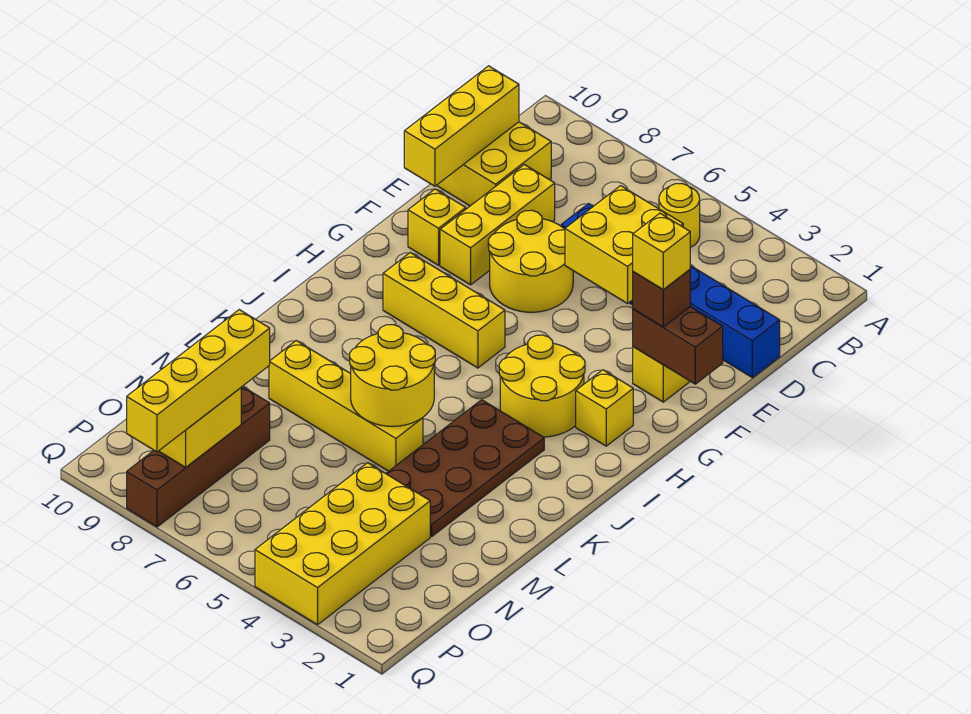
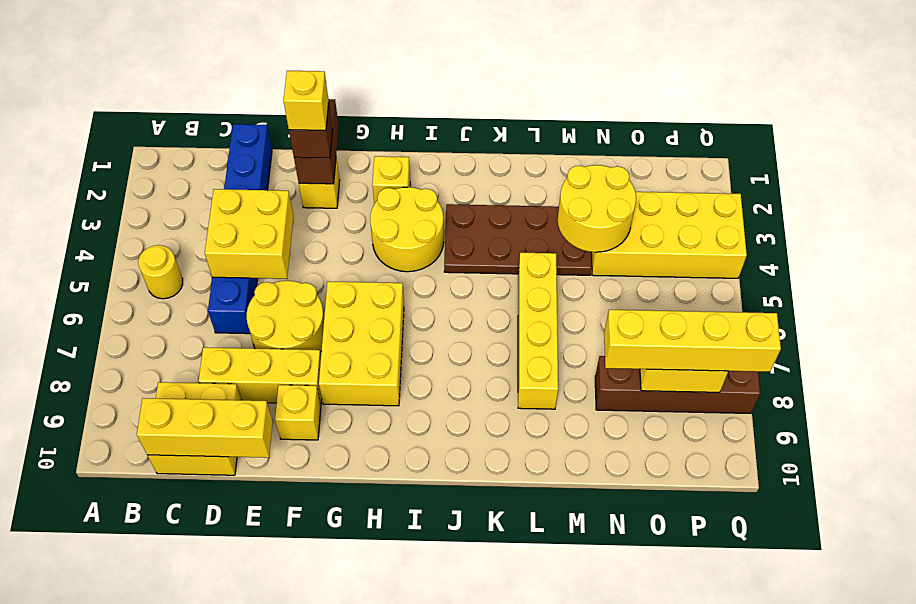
yellow 1x3 brick [383,253,505,368] -> yellow 2x3 brick [319,281,404,406]
yellow 2x2 round brick [350,325,435,426] -> yellow 2x2 round brick moved to [558,165,636,252]

